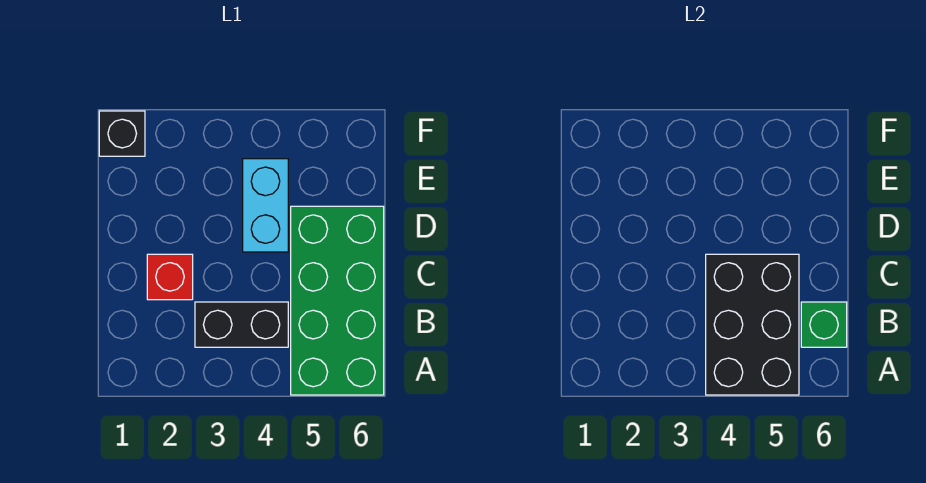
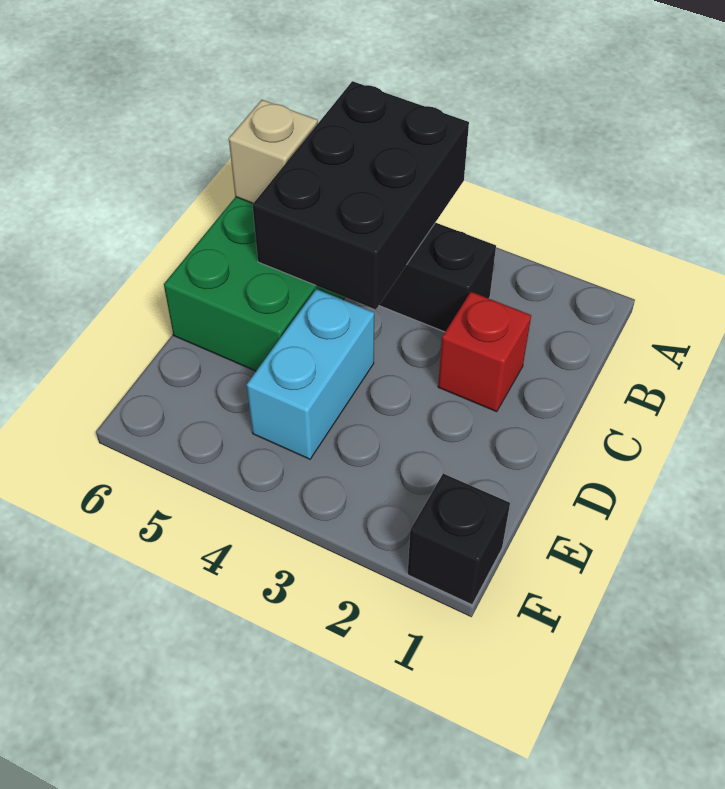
green 1x1 brick [801,302,847,347] -> tan 1x1 brick [229,100,318,203]

